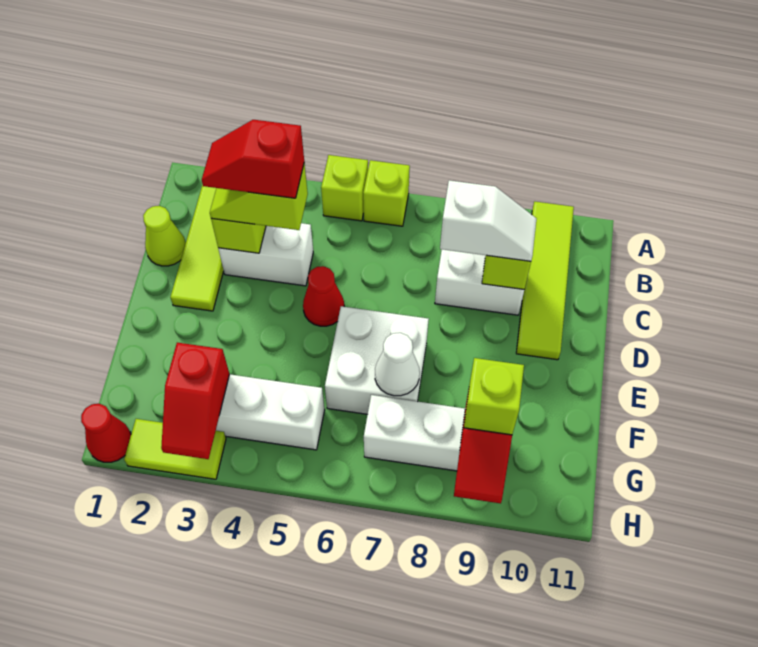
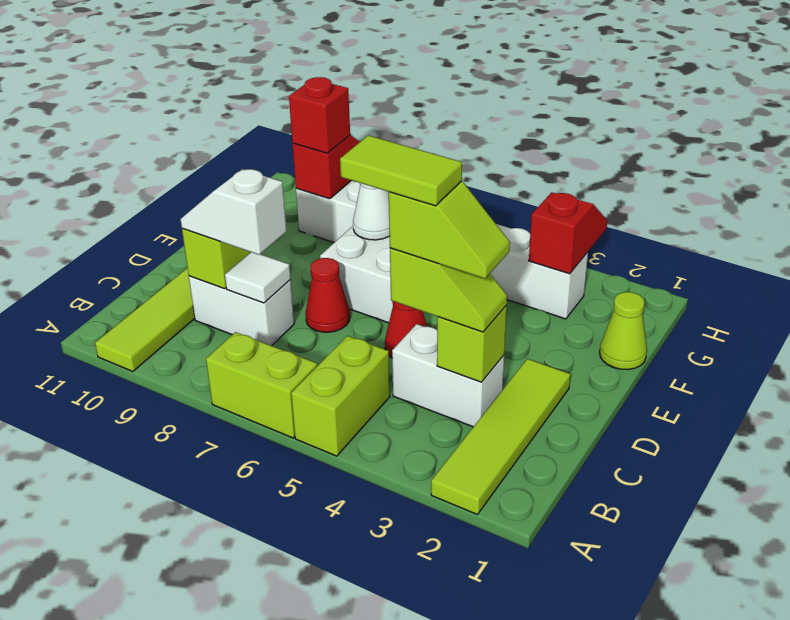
lime 1x1 brick [321,155,368,221] -> lime 1x2 brick [291,336,390,456]
lime 1x1 brick [363,160,410,226] -> lime 1x2 brick [206,332,317,438]
lime 1x1 cone [143,206,186,266] -> lime 1x1 cone moved to [600,292,647,369]
red 1x2 slope [202,120,304,198] -> lime 1x2 slope [389,181,510,279]
none -> white 1x1 tile [225,252,290,303]
lime 1x1 brick [464,358,524,435] -> red 1x1 brick [289,77,350,153]
red 1x1 cone [81,404,131,462] -> red 1x1 cone moved to [306,258,350,332]
lime 1x2 tile [124,419,226,479] -> lime 1x2 tile moved to [340,135,462,206]

